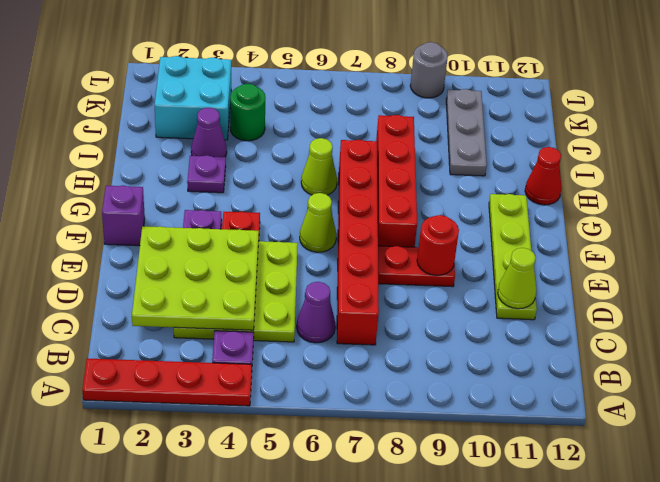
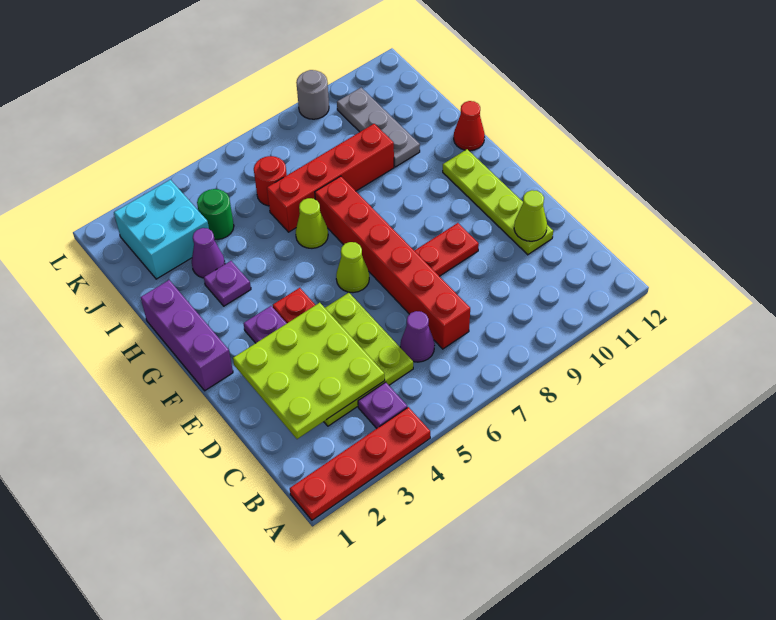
red 1x1 round brick [417,215,459,275] -> red 1x1 round brick moved to [254,156,287,206]
purple 1x1 brick [102,185,145,246] -> purple 1x3 brick [141,280,233,391]
red 1x4 brick [376,115,417,247] -> red 1x4 brick turned to [267,124,394,232]

